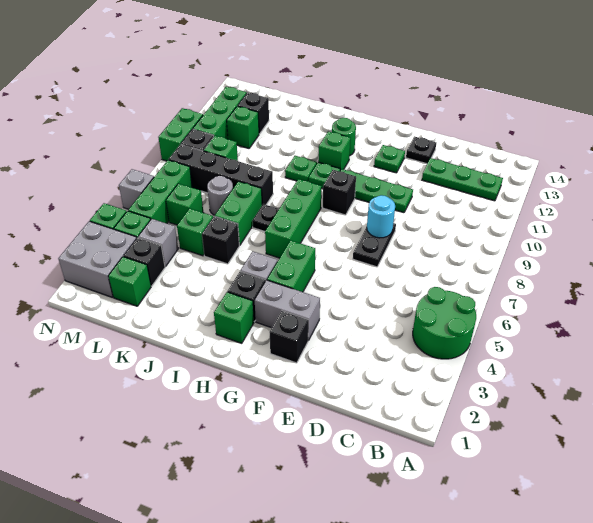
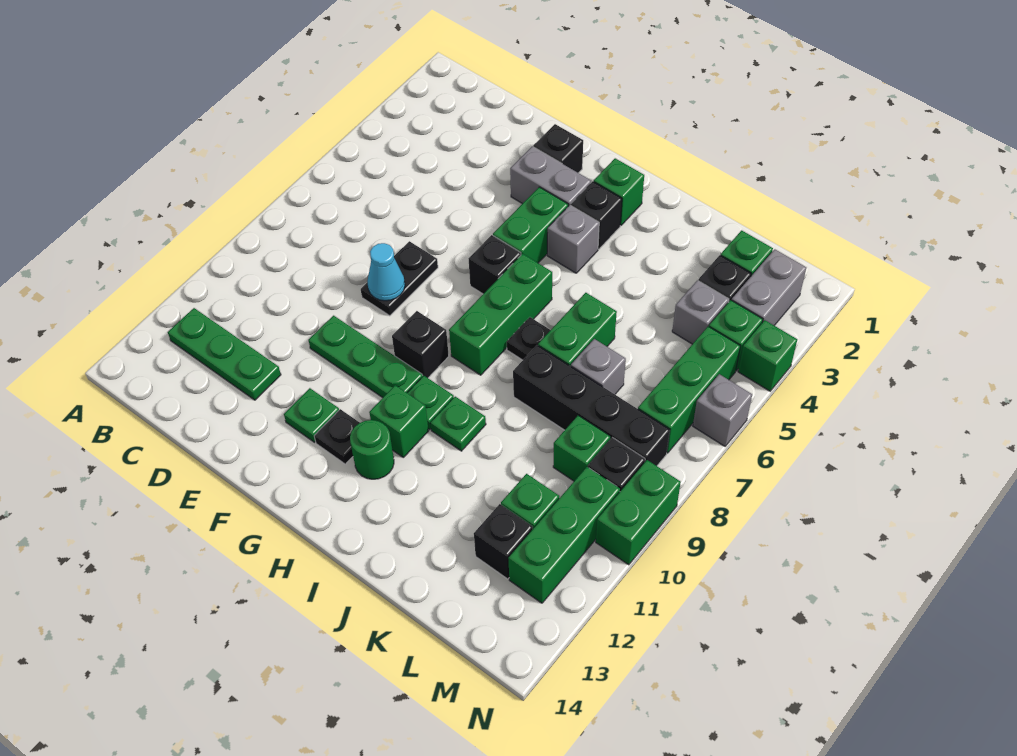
green 2x2 round brick [413,287,476,359] -> none
cyan 1x1 round brick [367,195,395,238] -> cyan 1x1 cone [367,243,405,301]
black 1x1 plate [406,136,436,164] -> black 1x1 plate moved to [314,409,360,464]
black 1x1 brick [202,216,239,264] -> black 1x1 brick moved to [469,235,521,294]
green 1x1 brick [177,209,213,256] -> none
grey 1x1 round brick [207,176,233,215] -> grey 1x1 brick [571,339,626,394]
green 1x1 brick [166,184,203,225] -> none
grey 2x2 brick [58,221,137,297] -> grey 1x2 brick [732,249,806,325]

